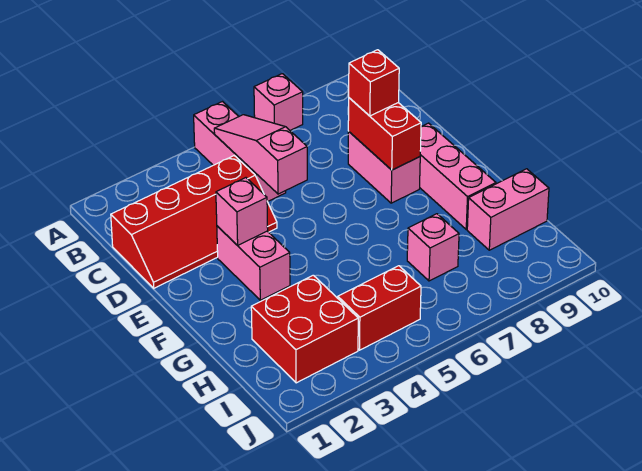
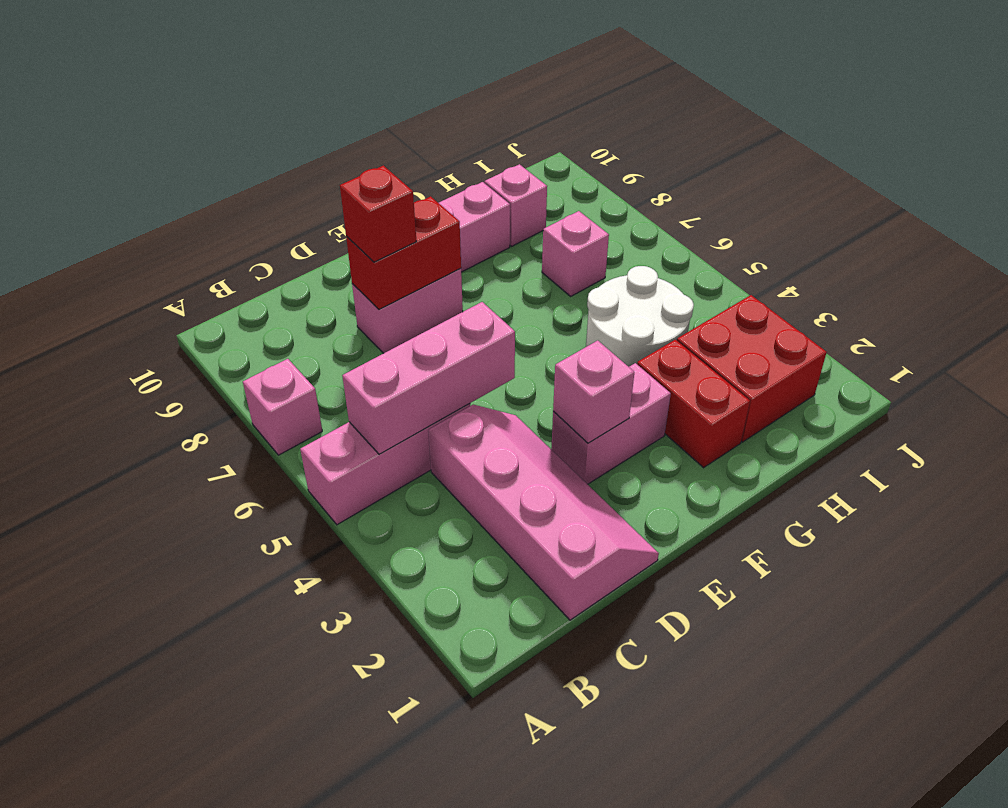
pink 1x3 slope [214,115,307,194] -> pink 1x3 brick [342,302,515,454]
red 2x4 slope [111,156,277,288] -> pink 2x4 slope [428,405,659,620]
none -> white 2x2 round brick [586,266,694,367]
pink 1x2 brick [467,169,549,250] -> pink 1x1 brick [484,164,547,246]
red 1x2 brick [338,266,421,350] -> red 1x2 brick moved to [637,340,750,468]

